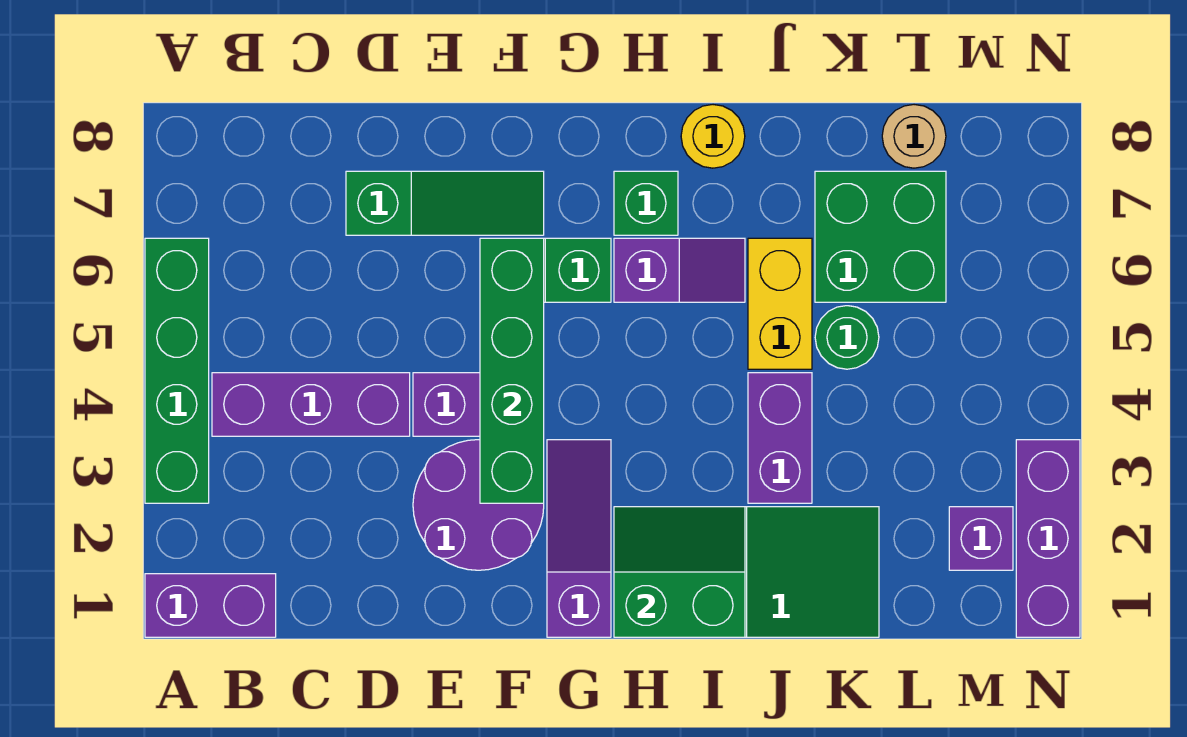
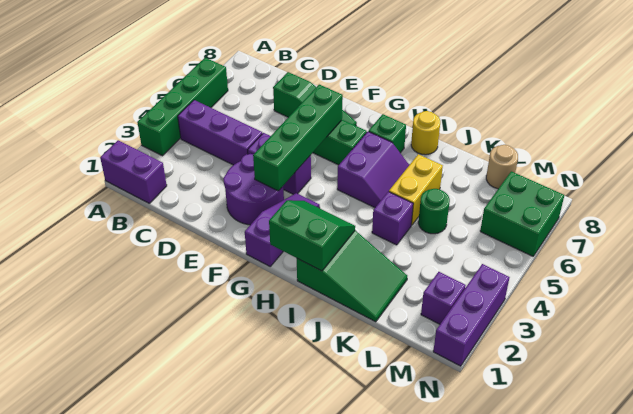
purple 1x2 slope [614,238,745,302] -> purple 2x2 slope [337,131,409,208]
purple 1x2 brick [748,373,812,503] -> purple 1x1 brick [372,192,413,245]
green 2x2 brick [815,171,946,302] -> green 2x2 brick moved to [480,171,564,256]

